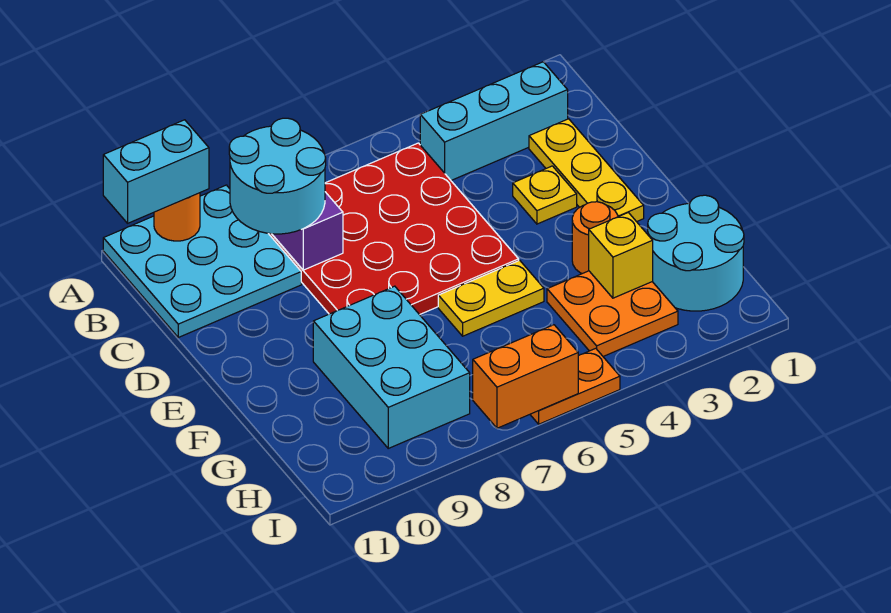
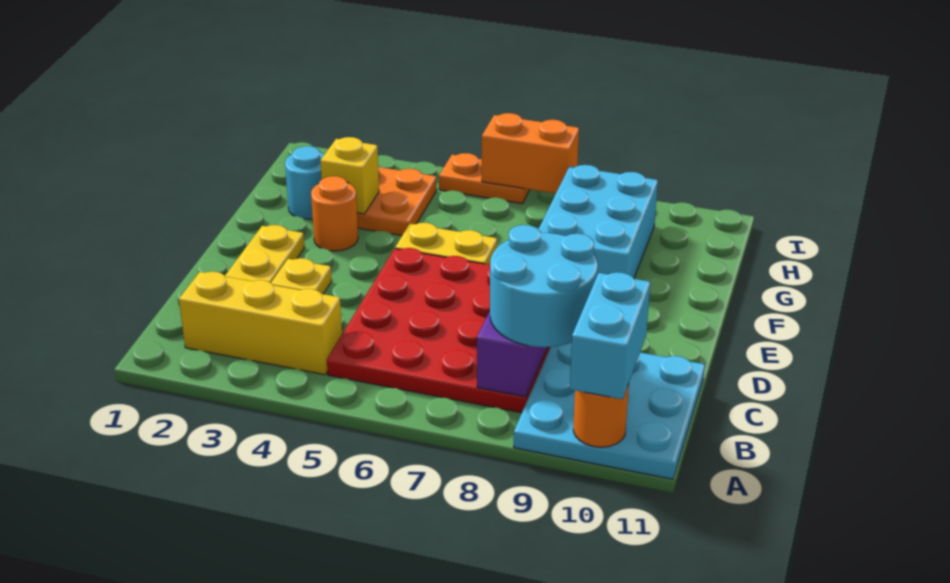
cyan 1x2 brick [103,120,209,223] -> cyan 1x2 brick turned to [570,272,650,399]
cyan 1x3 brick [420,62,568,180] -> yellow 1x3 brick [179,272,342,375]
cyan 2x2 round brick [648,195,744,311] -> cyan 1x1 round brick [285,146,324,219]

